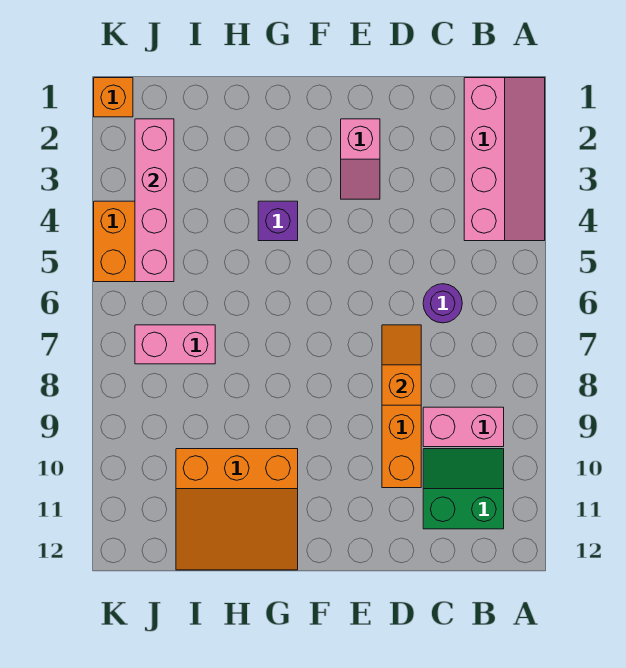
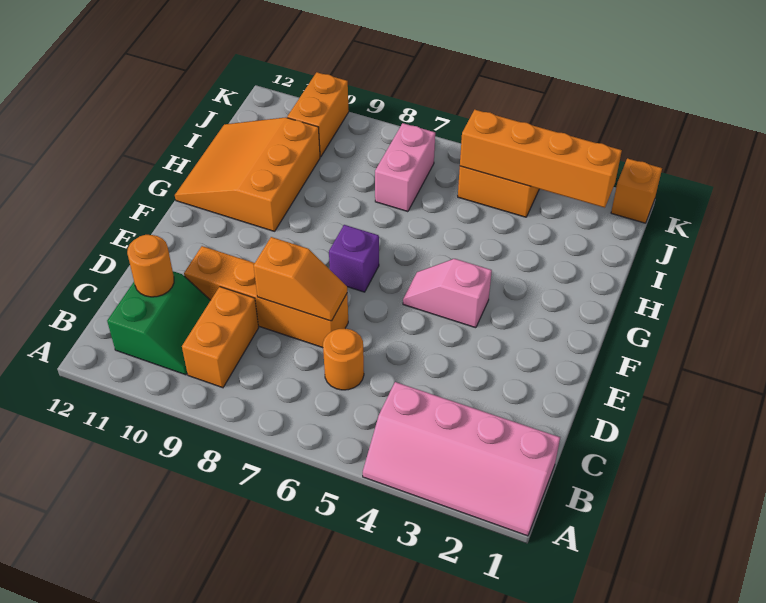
pink 1x2 brick [423,407,504,447] -> orange 1x2 brick [182,287,259,388]
purple 1x1 round brick [423,284,462,323] -> orange 1x1 round brick [323,328,364,390]
none -> orange 1x1 round brick [127,235,174,297]
pink 1x2 slope [341,119,380,199] -> pink 1x2 slope moved to [403,259,492,328]
purple 1x1 brick [258,201,298,241] -> purple 1x1 brick moved to [329,225,379,292]
pink 1x4 brick [135,119,174,282] -> orange 1x4 brick [460,110,622,208]
none -> orange 1x2 brick [287,72,349,157]

